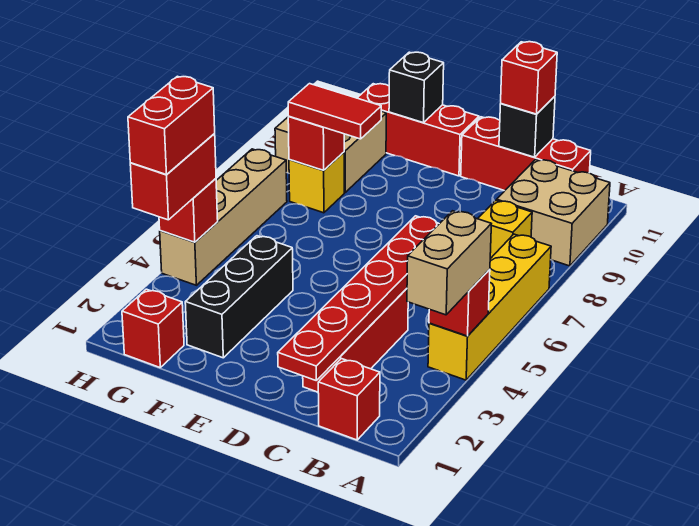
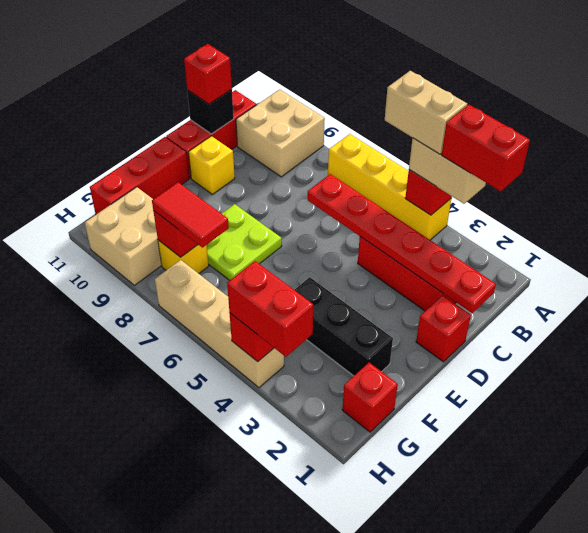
none -> tan 1x2 brick [385,71,467,154]
red 1x1 brick [318,359,380,440] -> red 1x1 brick moved to [416,295,471,362]
yellow 1x1 brick [478,200,532,259] -> yellow 1x1 brick moved to [188,136,235,194]
none -> lime 2x2 plate [207,204,282,281]
red 1x2 tile [288,84,381,139] -> red 1x2 tile turned to [152,182,229,248]
black 1x1 brick [389,52,444,123] -> none
red 1x2 brick [128,76,215,175] -> red 1x2 brick moved to [442,105,530,191]

